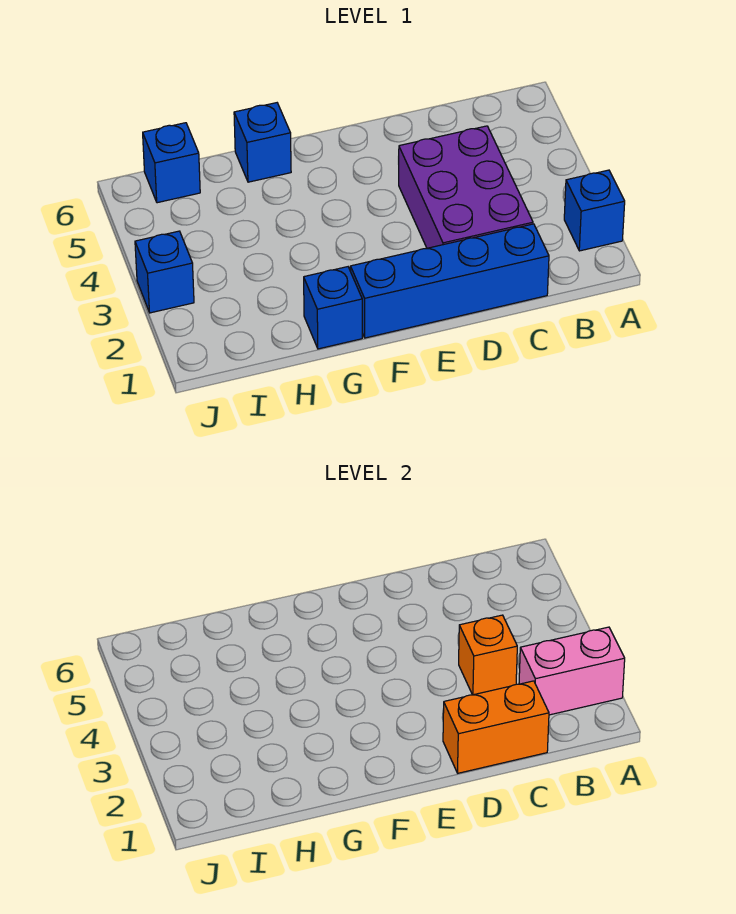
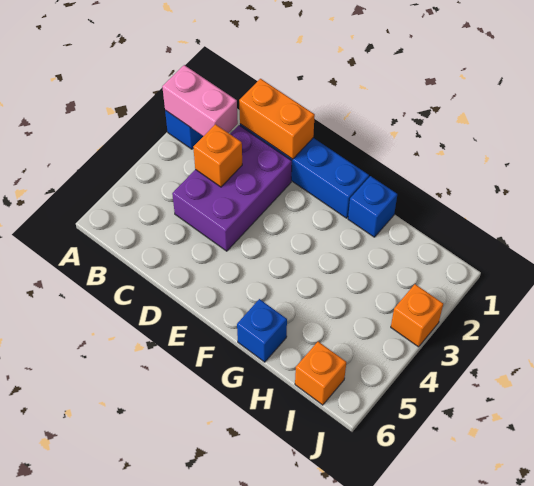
blue 1x1 brick [143,123,200,203] -> orange 1x1 brick [295,342,346,405]
blue 1x1 brick [135,231,194,313] -> orange 1x1 brick [391,284,443,347]

